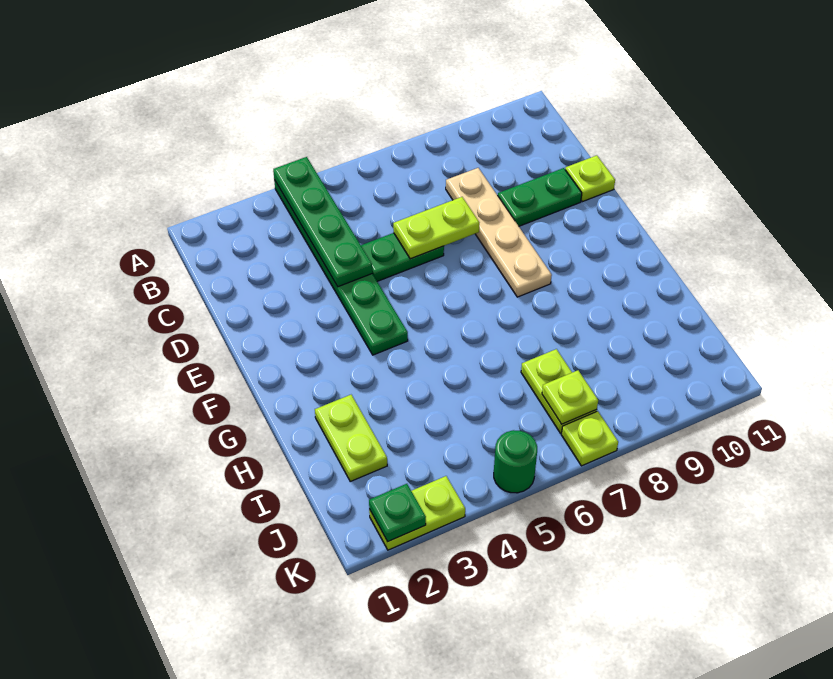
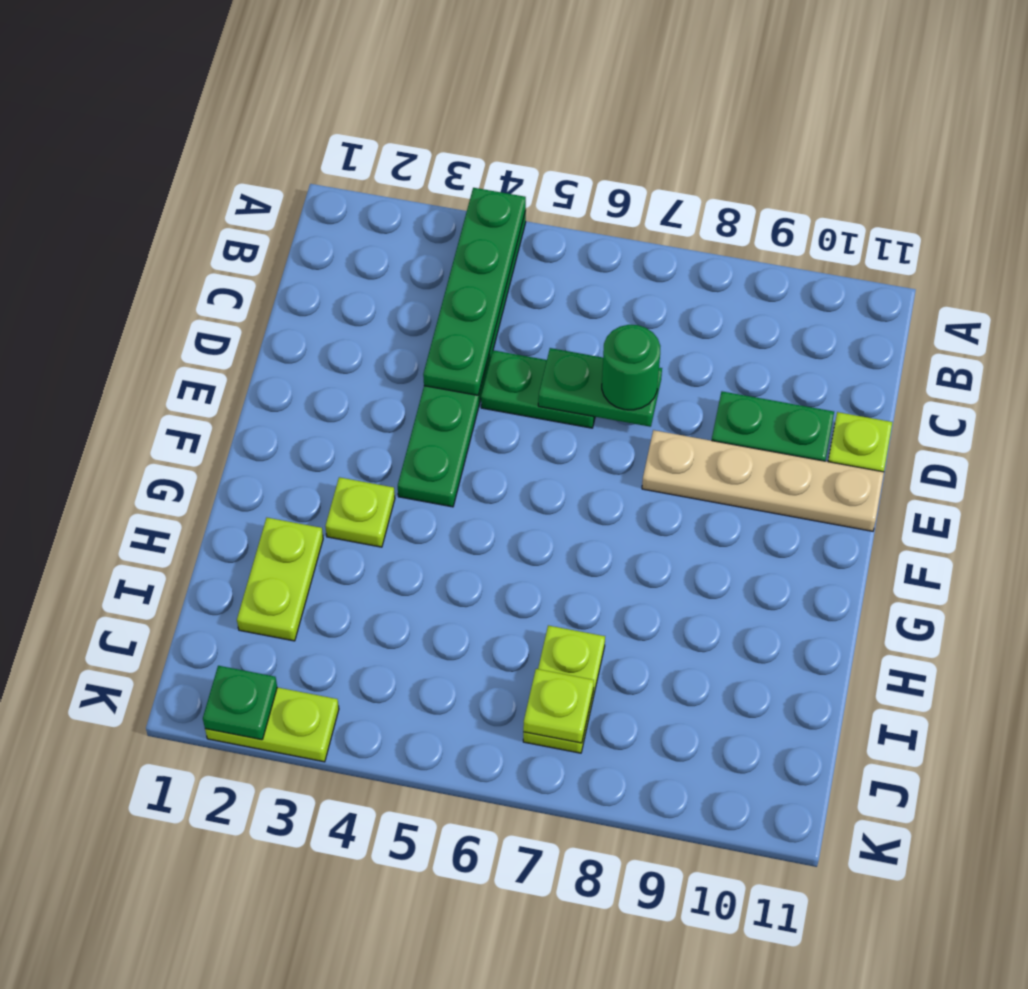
tan 1x4 plate [446,168,552,297] -> tan 1x4 plate turned to [642,430,884,531]
lime 1x2 plate [393,197,479,259] -> green 1x2 plate [538,348,662,427]
green 1x1 round brick [494,430,537,493] -> green 1x1 round brick moved to [602,325,660,410]
lime 1x1 plate [561,411,618,466] -> lime 1x1 plate moved to [325,477,395,547]

